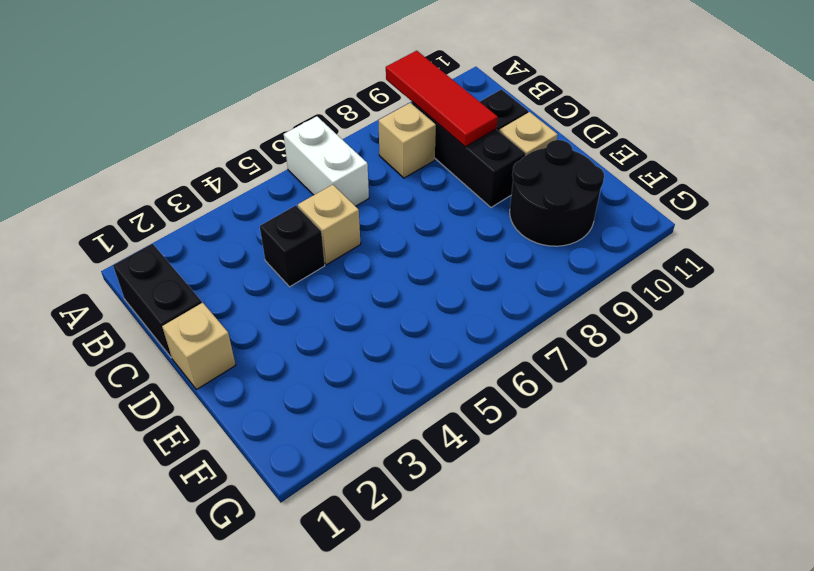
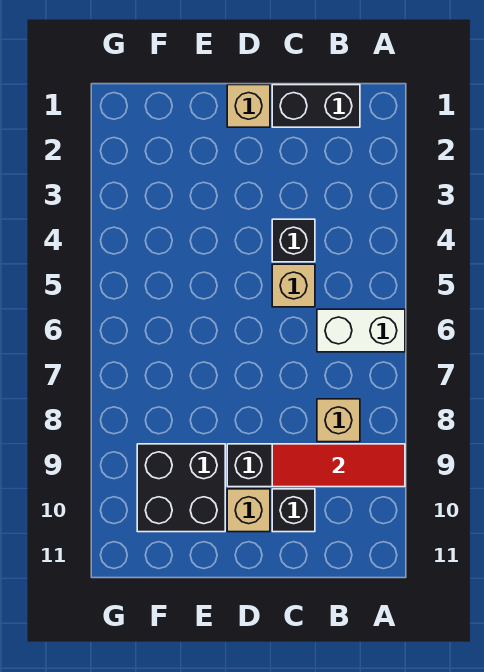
black 2x2 round brick [510,140,604,246] -> black 2x2 brick [137,444,225,532]

